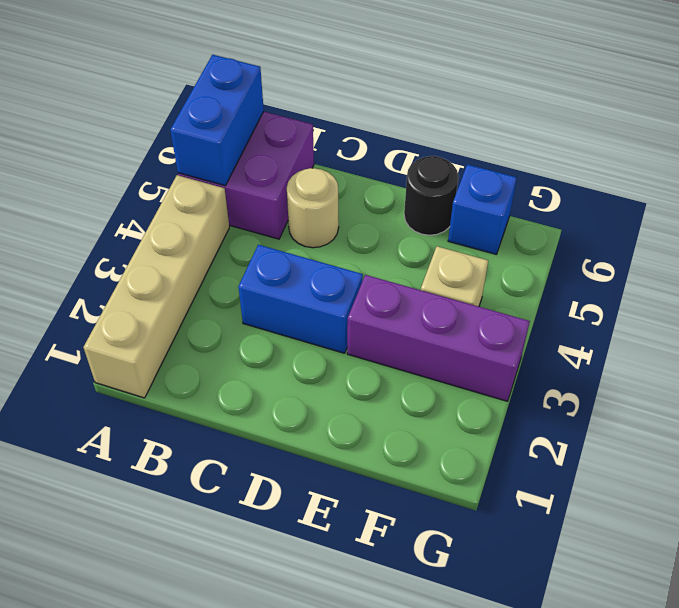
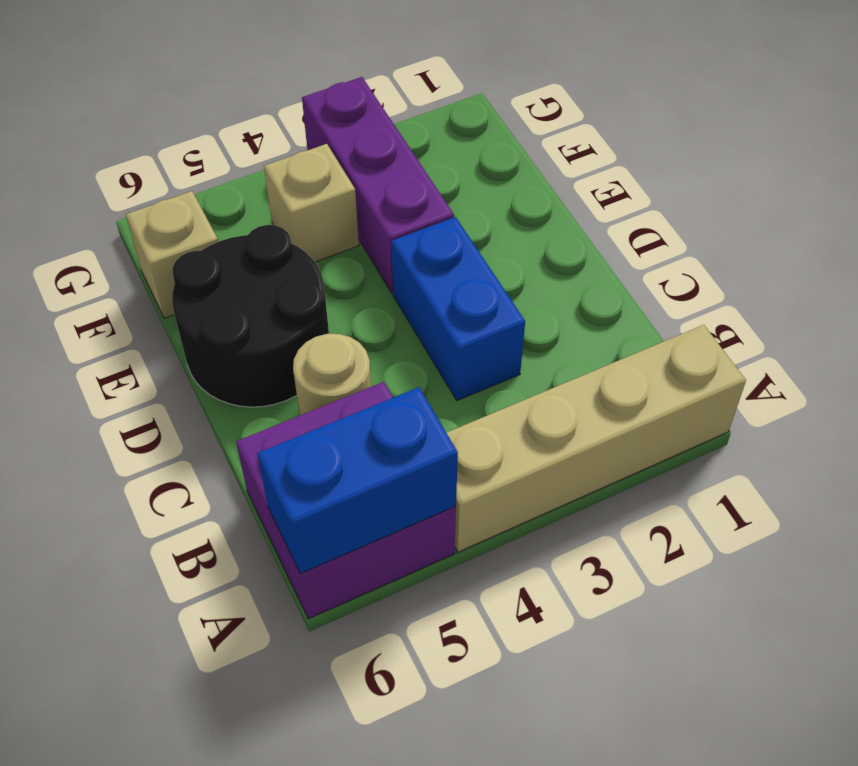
black 1x1 round brick [404,156,459,235] -> black 2x2 round brick [172,225,329,407]
blue 1x1 brick [448,164,517,254] -> tan 1x1 brick [126,191,218,318]

